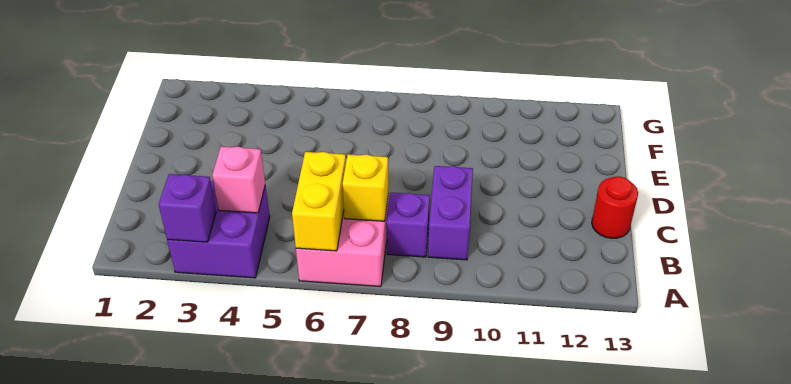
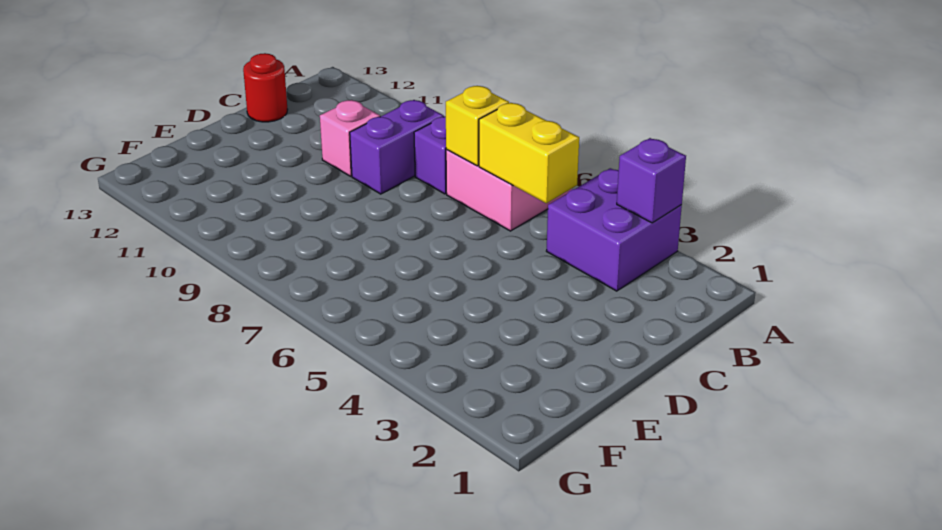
yellow 1x2 brick [292,152,346,251] -> yellow 1x2 brick turned to [479,103,579,203]
pink 1x1 brick [212,147,265,213] -> pink 1x1 brick moved to [320,100,380,176]

